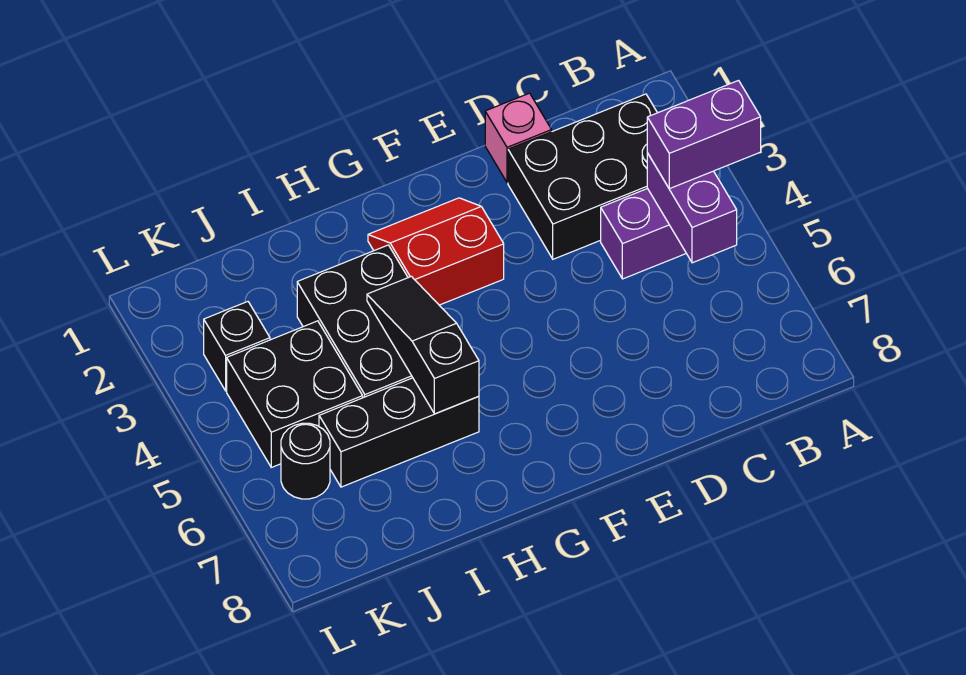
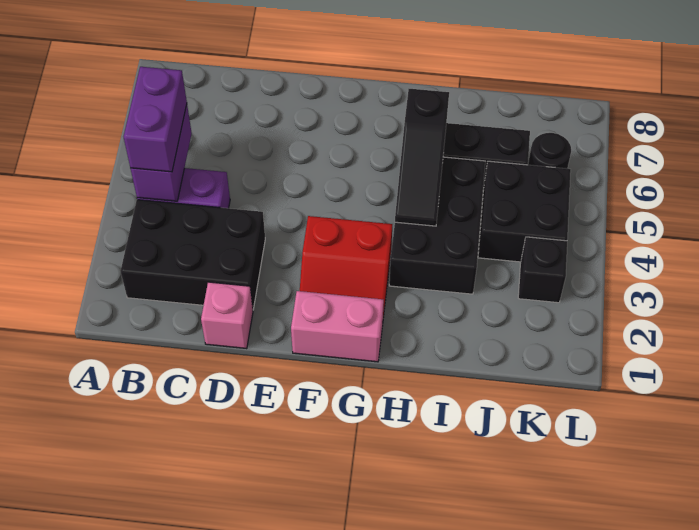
purple 1x2 brick [647,81,761,189] -> purple 1x2 brick turned to [124,67,187,172]
none -> pink 1x2 brick [291,291,384,362]

